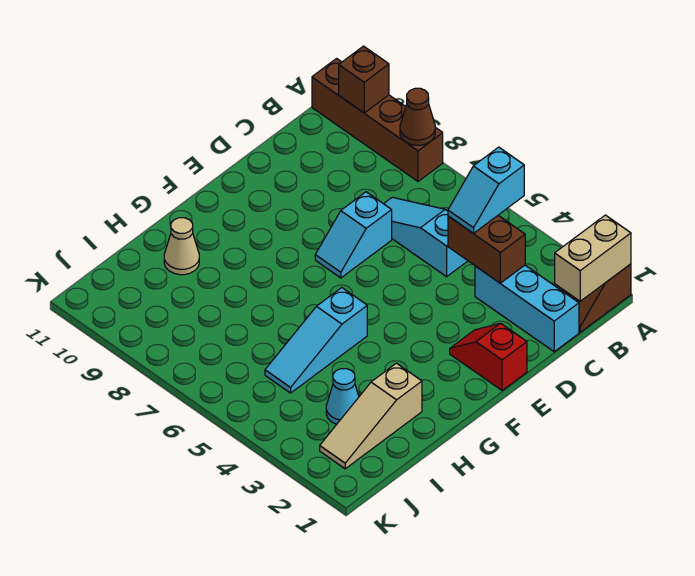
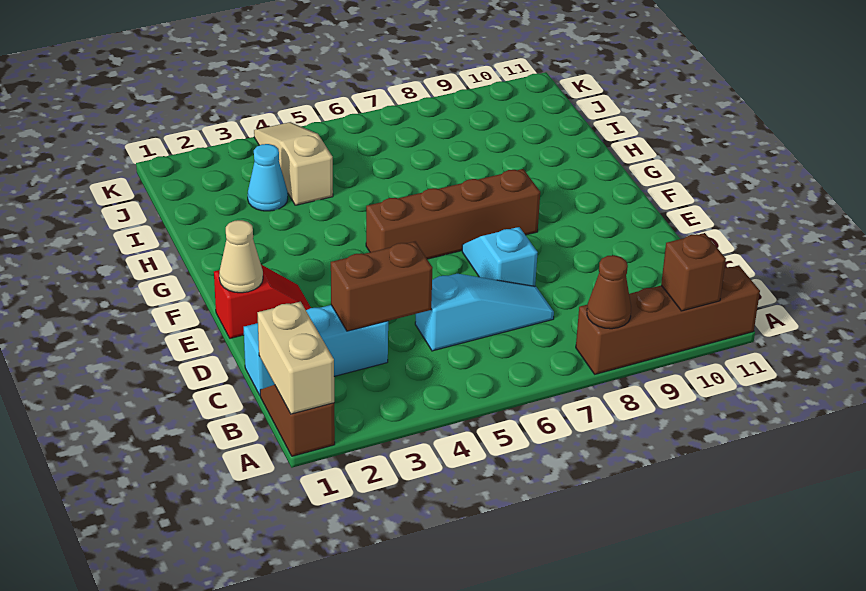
cyan 1x2 slope [448,147,524,234] -> none
none -> brown 1x4 brick [366,169,540,259]
cyan 1x3 slope [265,288,367,393] -> none
tan 1x3 slope [320,363,422,469] -> tan 1x3 slope moved to [254,122,333,205]
tan 1x1 cone [164,218,199,275] -> tan 1x1 cone moved to [219,220,263,293]

